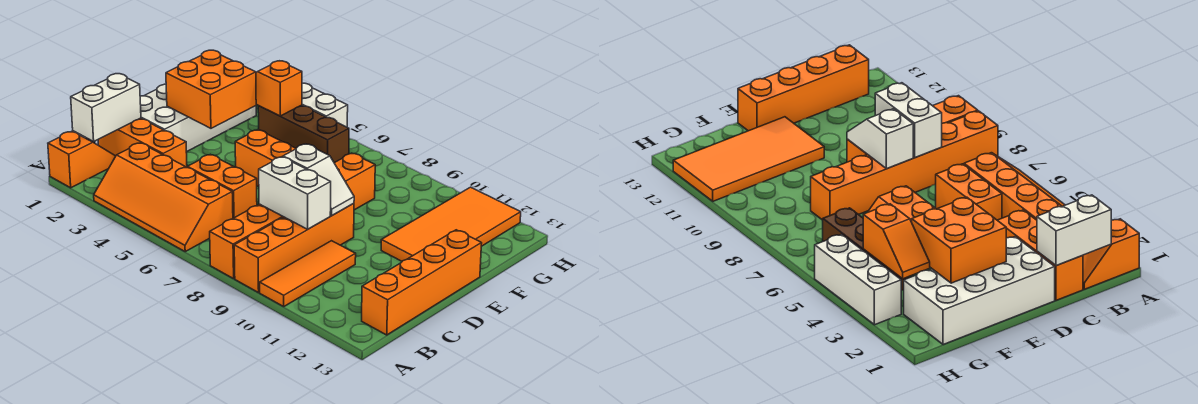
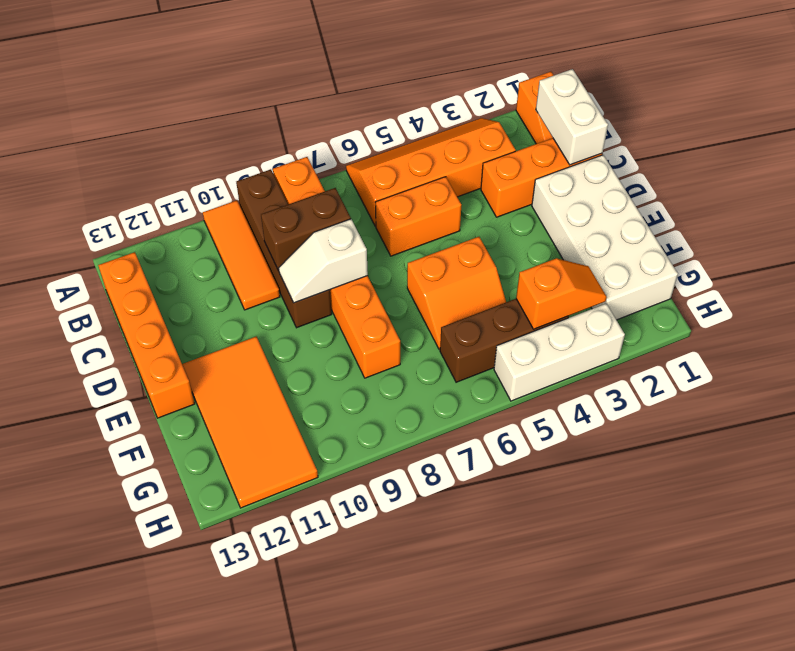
orange 1x4 brick [234,203,354,293] -> brown 1x4 brick [236,169,332,328]
white 1x2 brick [259,157,331,229] -> brown 1x2 brick [261,188,351,271]
orange 2x2 brick [166,50,256,128] -> none

